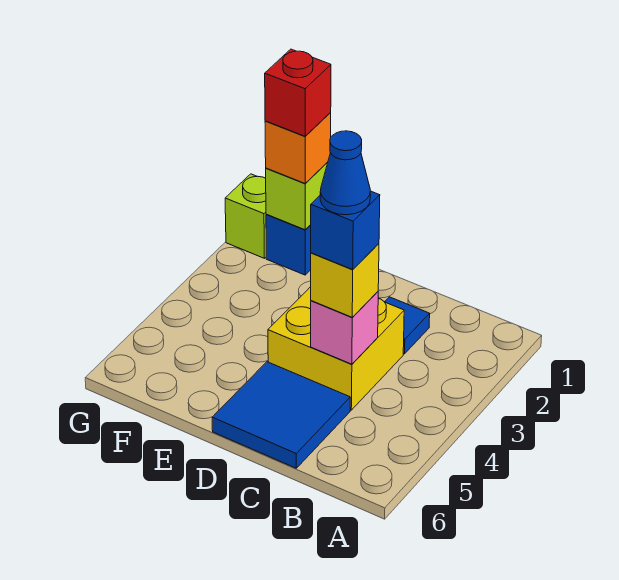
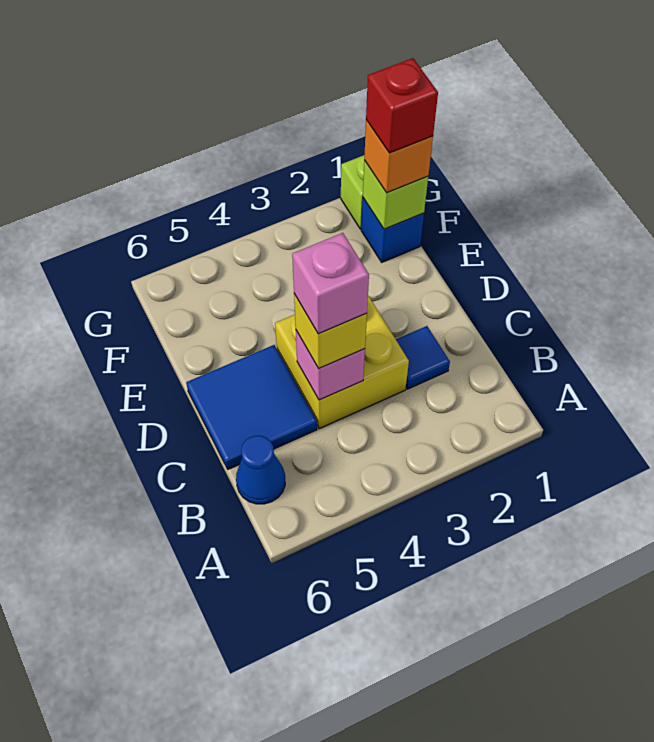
blue 1x1 brick [311,191,380,269] -> pink 1x1 brick [292,233,369,334]
blue 1x1 cone [320,131,370,215] -> blue 1x1 cone moved to [236,436,285,504]

